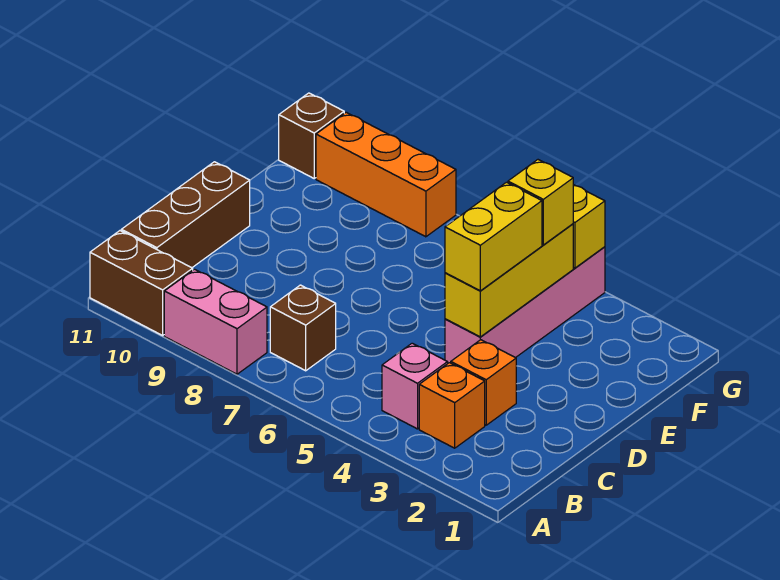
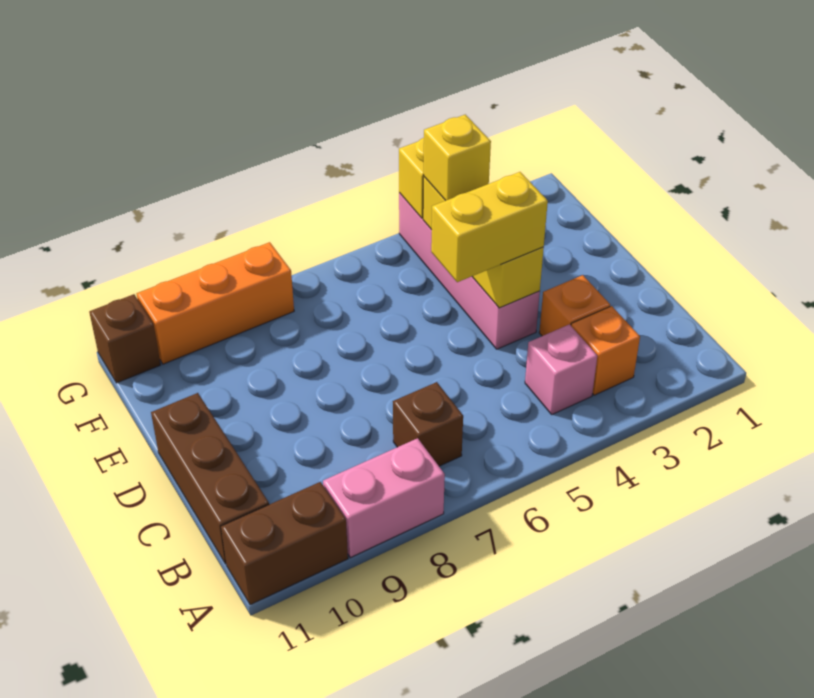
yellow 1x2 brick [445,182,542,291] -> yellow 1x2 brick turned to [431,172,548,282]

